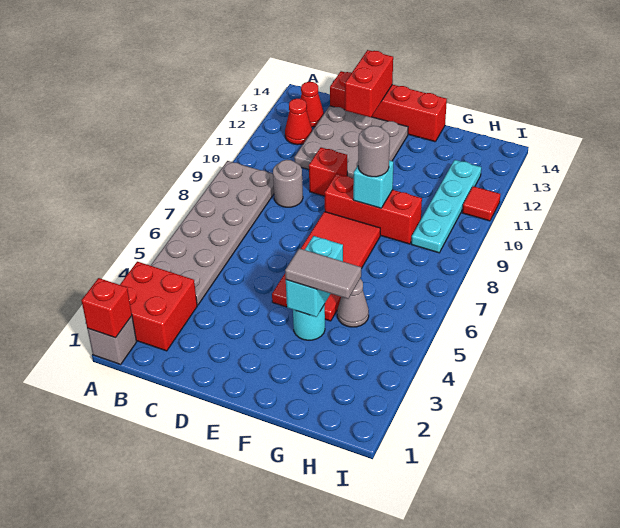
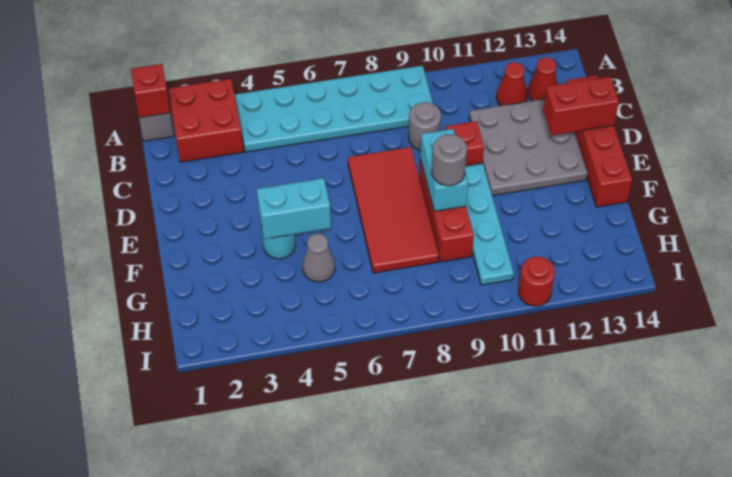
grey 2x6 plate [150,161,274,305] -> cyan 2x6 plate [235,66,433,152]
red 2x4 tile [272,212,380,321] -> red 2x4 tile turned to [348,147,439,273]
grey 1x2 tile [285,248,361,299] -> none
cyan 1x1 brick [353,160,393,208] -> cyan 1x2 brick [420,129,468,211]
cyan 1x4 plate [411,160,481,253] -> cyan 1x4 plate turned to [465,163,514,285]
red 1x1 tile [462,186,500,221] -> red 1x1 round brick [518,257,555,306]

